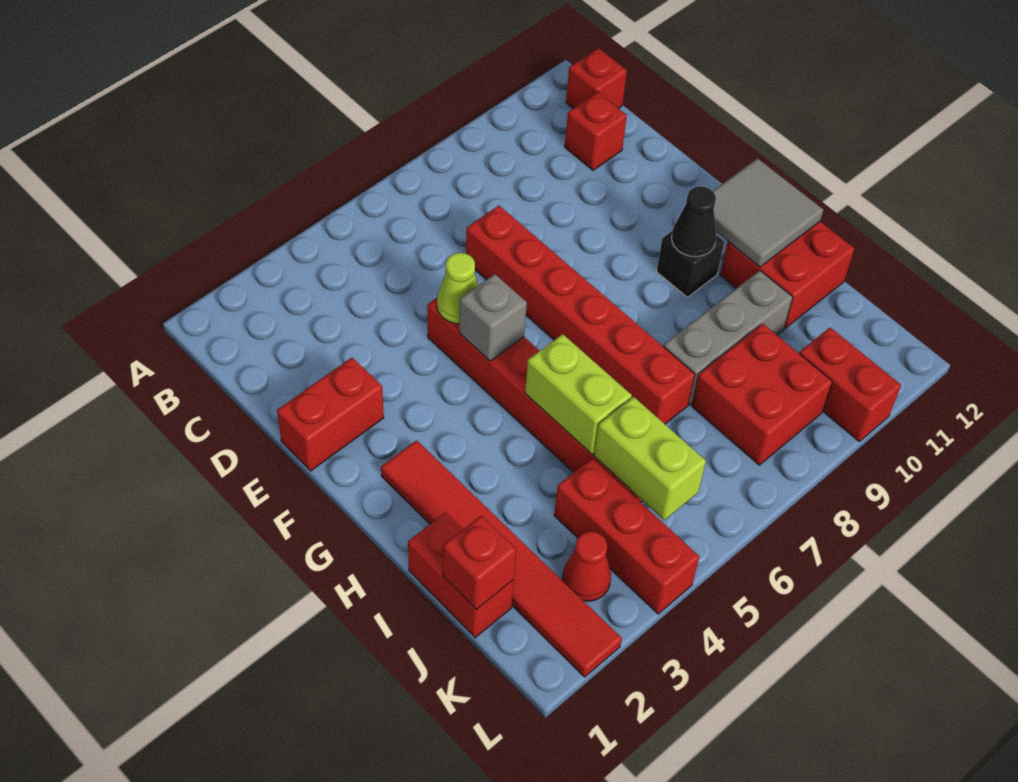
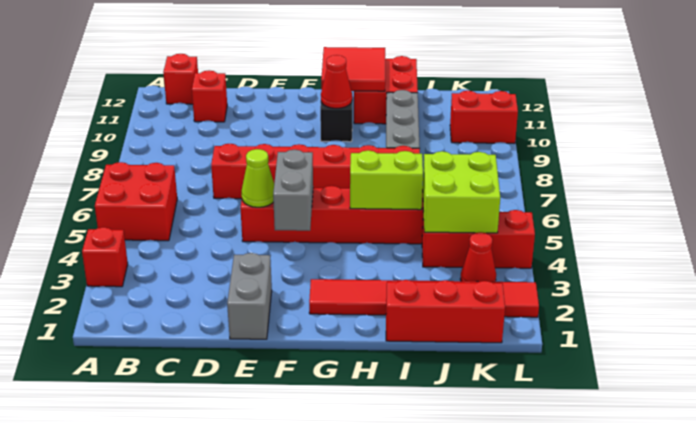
red 1x2 brick [277,358,384,471] -> grey 1x2 brick [227,253,272,339]
grey 1x1 brick [459,274,527,361] -> grey 1x2 brick [273,150,313,231]
black 1x1 cone [672,186,716,257] -> red 1x1 cone [321,55,352,108]
grey 2x2 tile [713,158,823,267] -> red 2x2 tile [321,47,385,91]
red 1x2 brick [408,513,514,638] -> red 1x3 brick [386,280,505,343]
red 1x1 brick [443,515,516,610] -> red 1x1 brick moved to [82,227,128,287]
lime 1x2 brick [594,397,706,520] -> lime 2x2 brick [423,151,500,233]
red 2x2 brick [691,324,833,465] -> red 2x2 brick moved to [95,162,177,241]

